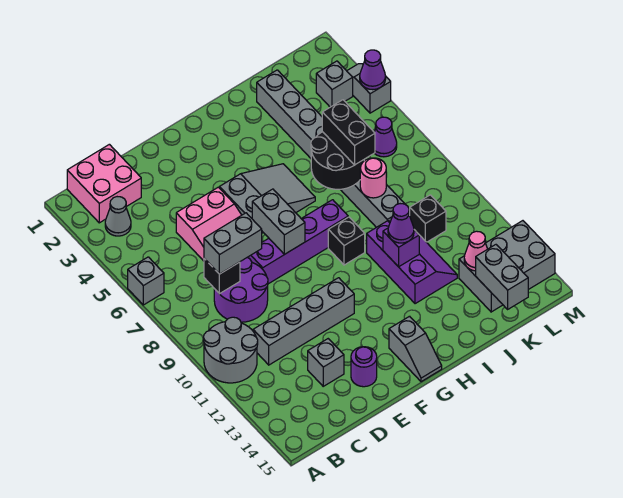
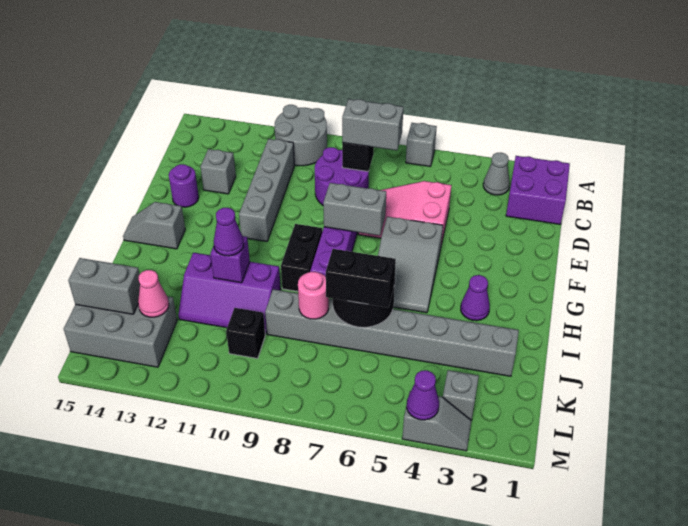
pink 2x2 brick [67,144,141,223] -> purple 2x2 brick [506,156,570,224]
grey 1x2 brick [204,213,262,274] -> grey 1x2 brick turned to [342,99,403,150]
black 1x1 brick [328,217,365,265] -> black 1x2 brick [281,224,322,291]
grey 2x3 brick [459,221,555,312] -> grey 2x3 brick turned to [64,296,177,367]
purple 1x1 cone [374,117,397,157] -> purple 1x1 cone moved to [461,275,490,321]

